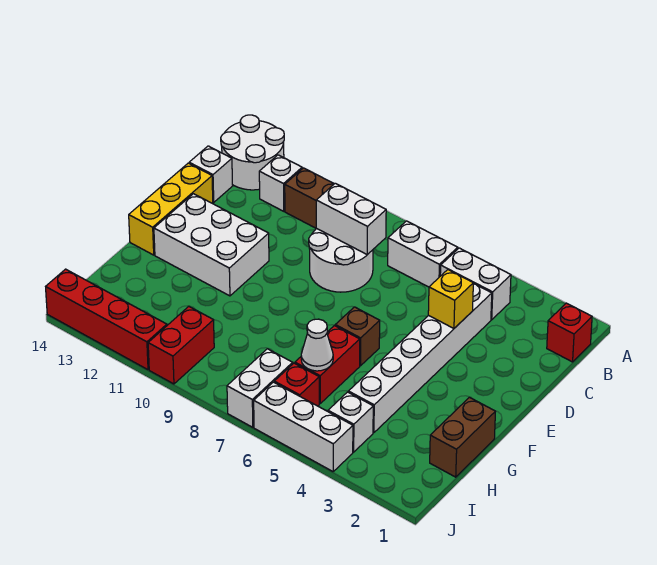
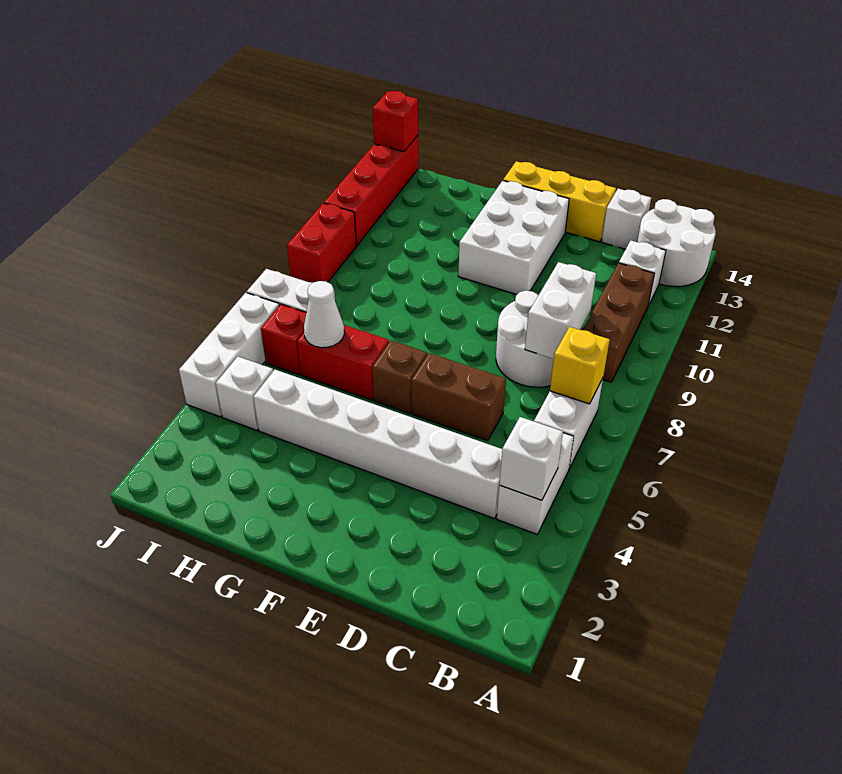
red 1x1 brick [547,303,592,362] -> red 1x1 brick moved to [373,91,418,152]
none -> white 1x1 brick [499,417,563,500]
yellow 1x1 brick [428,270,473,328] -> yellow 1x1 brick moved to [550,327,610,404]
brown 1x2 brick [430,397,495,477] -> brown 1x2 brick moved to [411,353,506,441]
red 1x2 brick [148,307,214,384] -> red 1x2 brick turned to [287,203,356,283]

